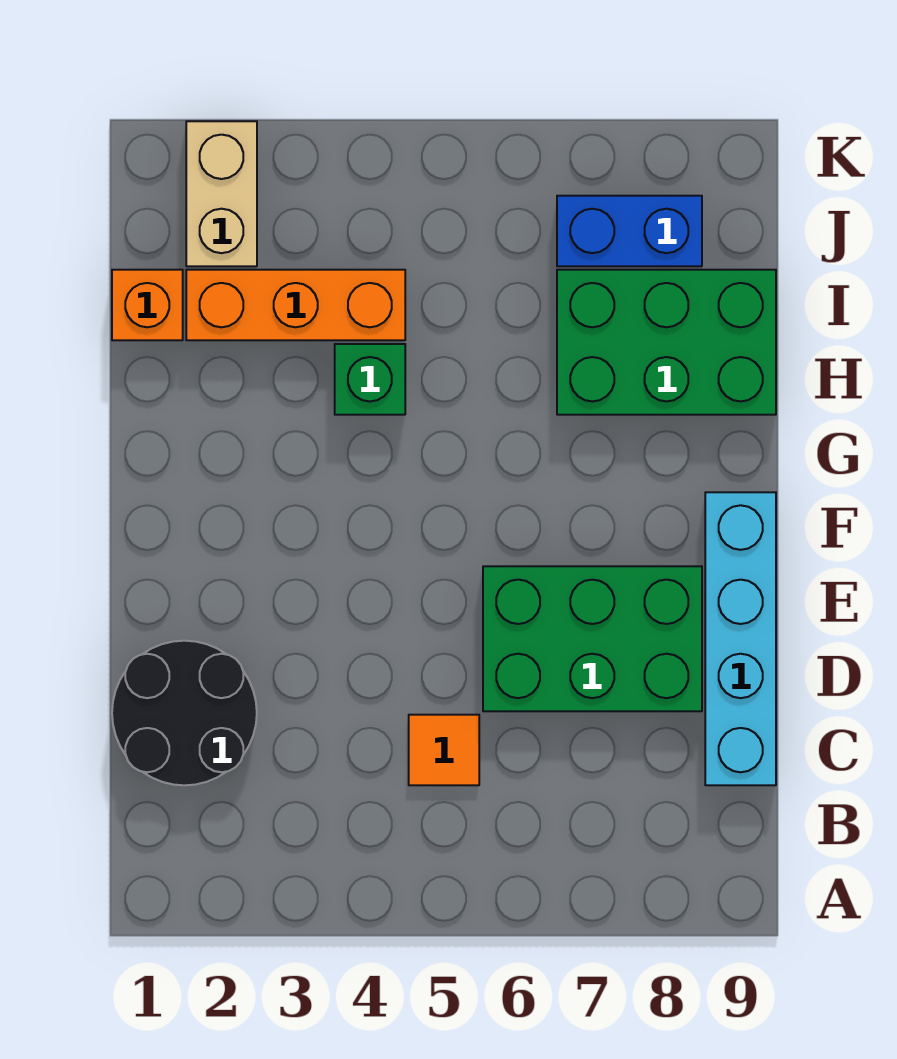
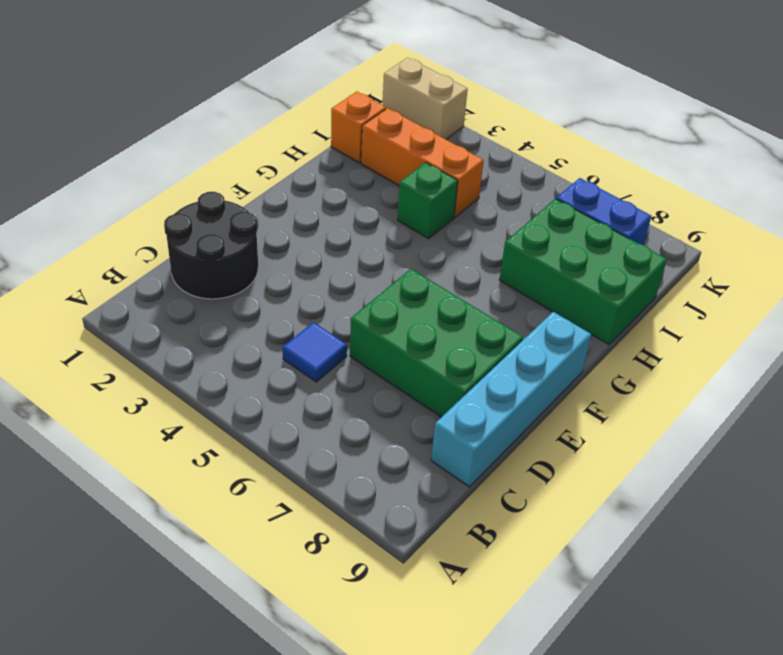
orange 1x1 tile [409,715,479,785] -> blue 1x1 tile [283,322,347,382]
tan 1x2 brick [186,121,257,266] -> tan 1x2 brick turned to [383,58,468,139]

